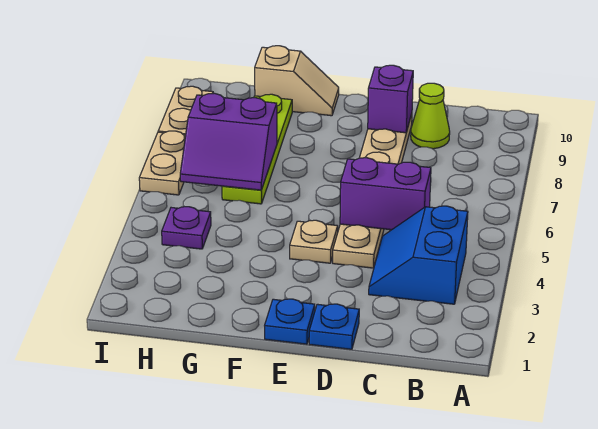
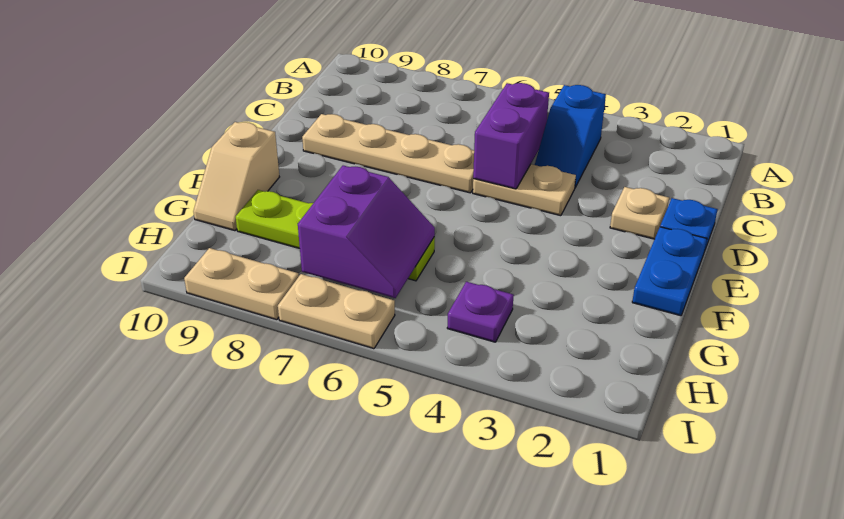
blue 2x2 slope [369,206,468,304] -> blue 1x2 slope [535,85,606,187]
lime 1x1 cone [411,83,450,149] -> none
purple 1x1 brick [368,65,413,133] -> none
blue 1x1 plate [265,299,315,344] -> blue 1x2 plate [632,227,707,316]
tan 1x1 plate [290,220,338,263] -> tan 1x1 plate moved to [610,187,669,239]
tan 1x2 slope [255,46,339,116] -> tan 1x2 slope turned to [193,122,279,231]

